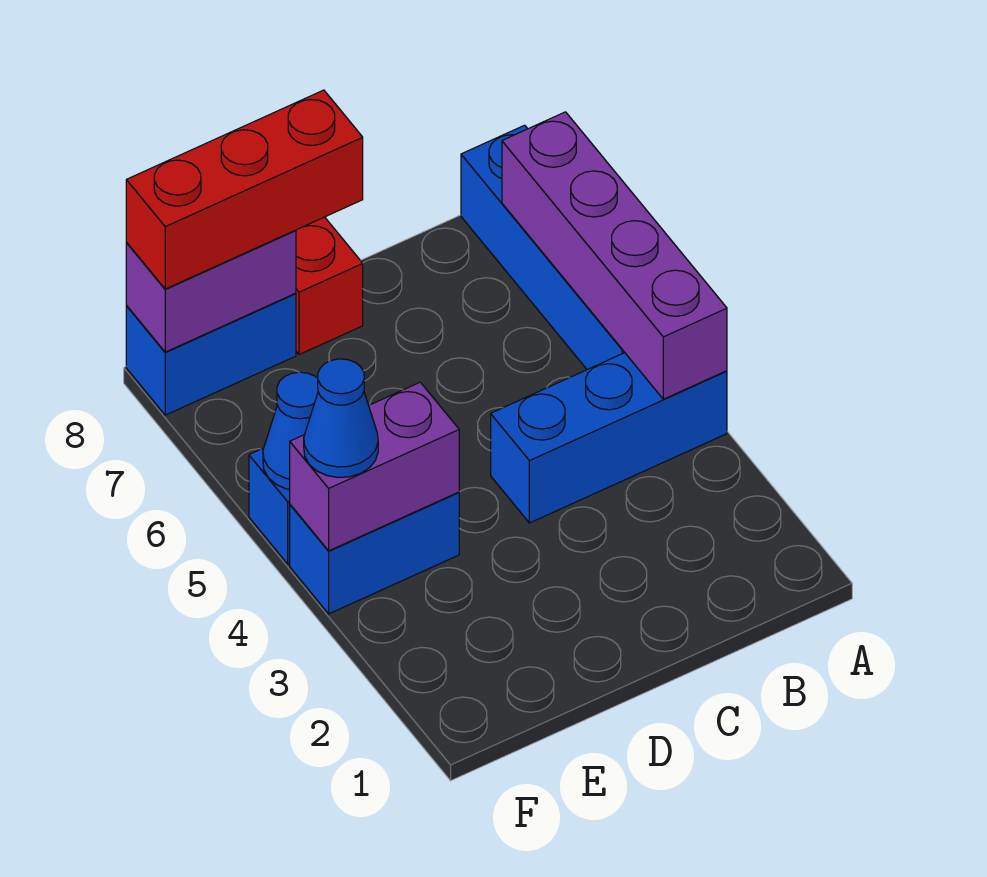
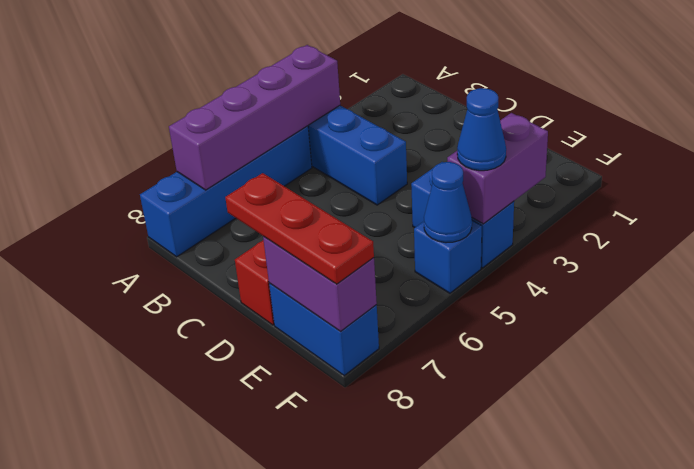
red 1x3 brick [126,90,363,289] -> red 1x3 plate [225,173,374,284]
purple 1x2 brick [290,382,459,551] -> purple 1x2 brick turned to [447,113,548,224]

